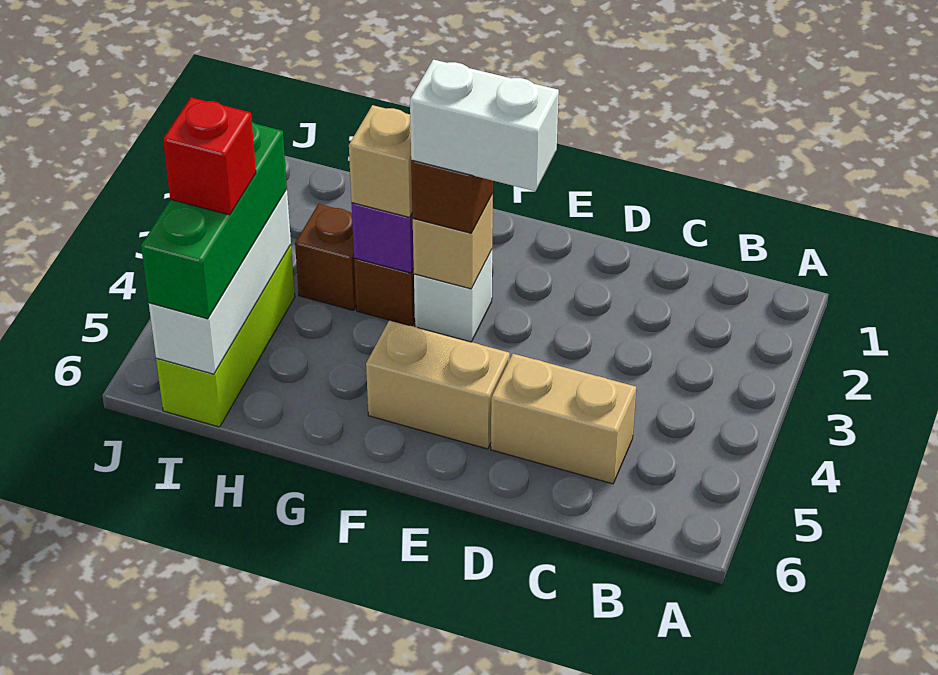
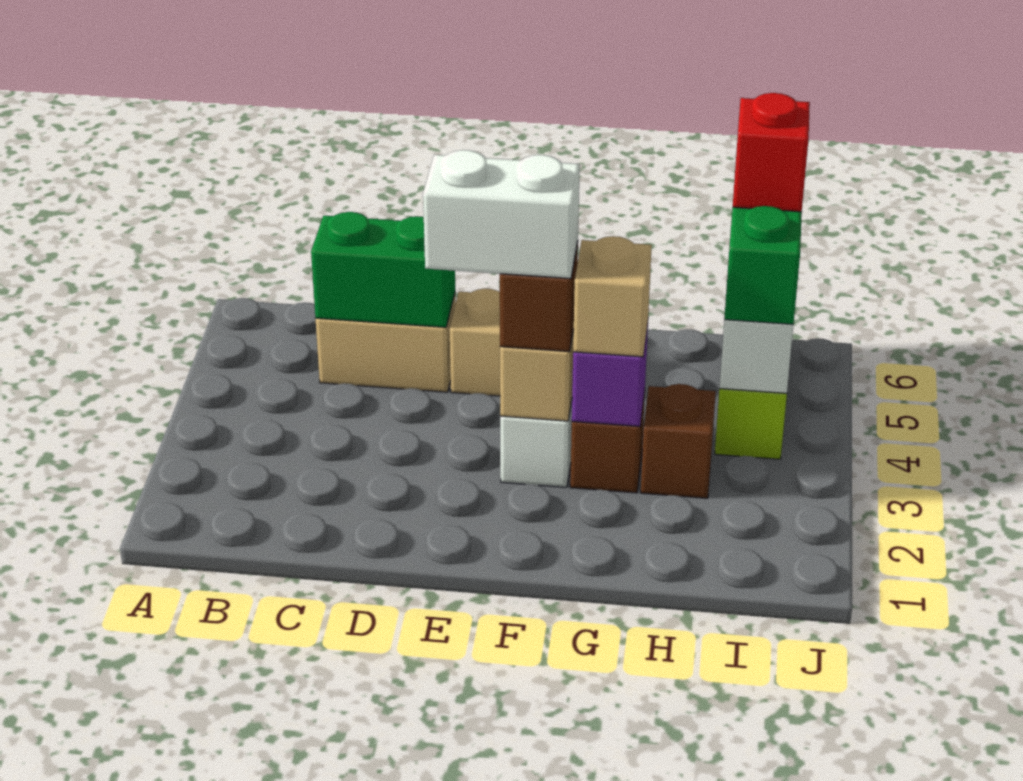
none -> green 1x2 brick [311,212,455,327]

